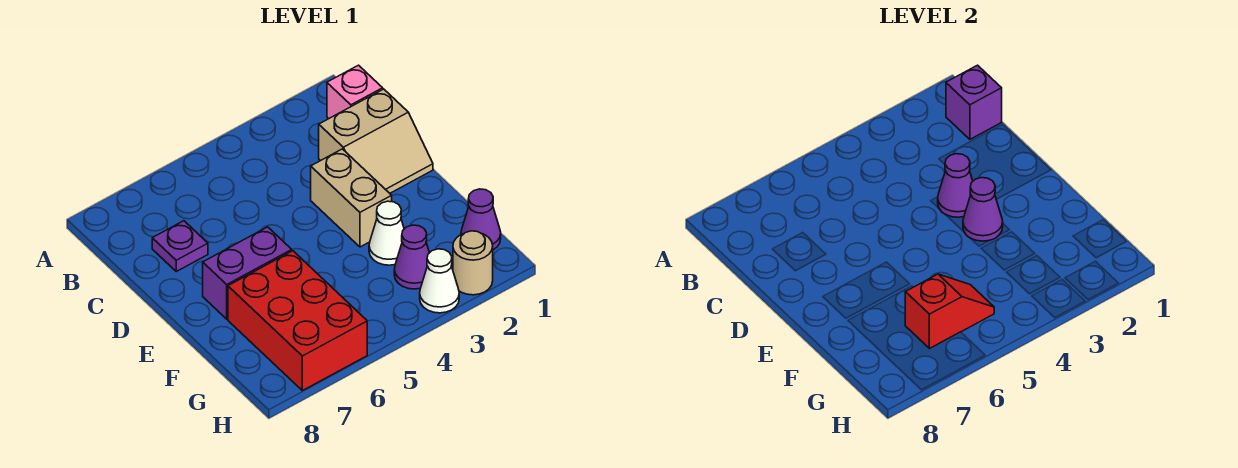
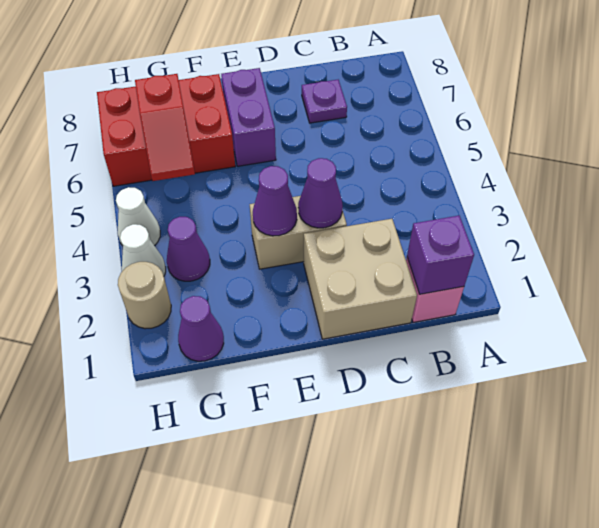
tan 2x2 slope [319,89,433,193] -> tan 2x2 brick [304,219,417,339]
white 1x1 cone [369,201,404,265] -> white 1x1 cone moved to [116,187,160,246]

